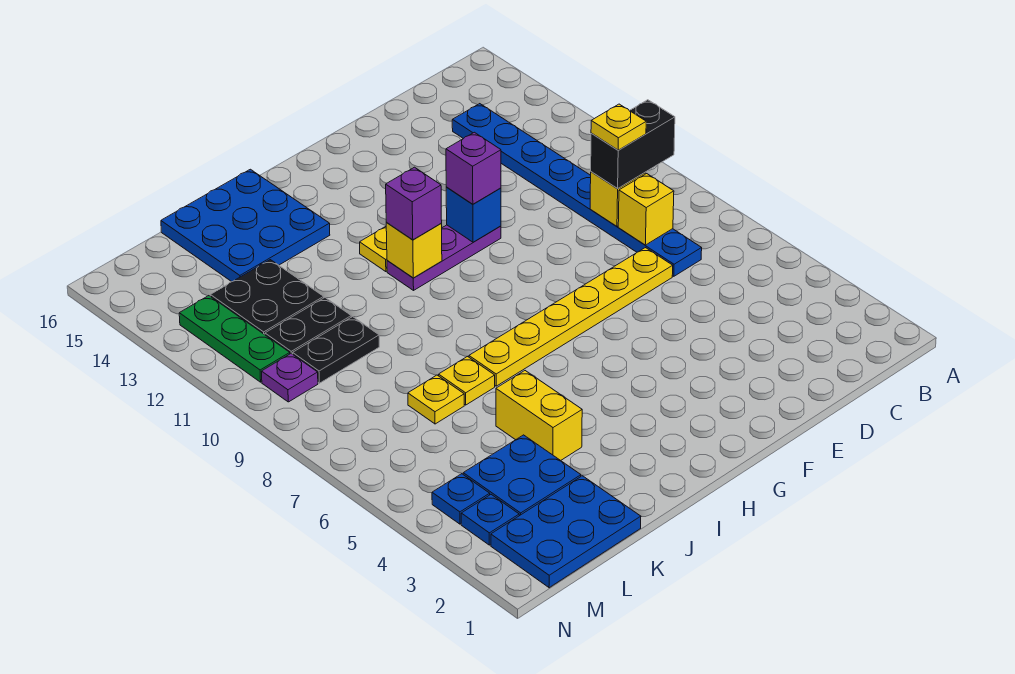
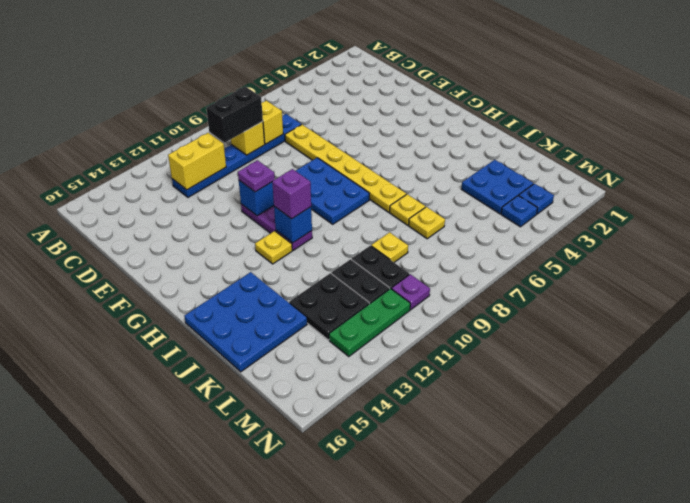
black 1x2 brick [591,100,675,189] -> black 1x2 brick turned to [206,86,263,143]
blue 1x8 plate [452,104,702,276] -> blue 1x6 plate [172,114,301,197]
yellow 1x1 plate [591,104,646,150] -> yellow 1x1 plate moved to [371,232,408,262]
purple 1x1 brick [446,132,501,204] -> purple 1x1 plate [238,160,275,192]
yellow 1x1 brick [386,222,442,278] -> blue 1x1 brick [274,206,312,243]
yellow 1x2 brick [496,371,582,460] -> yellow 1x2 brick moved to [168,133,226,190]
blue 2x3 plate [491,476,641,588] -> blue 2x3 plate moved to [296,158,369,224]

